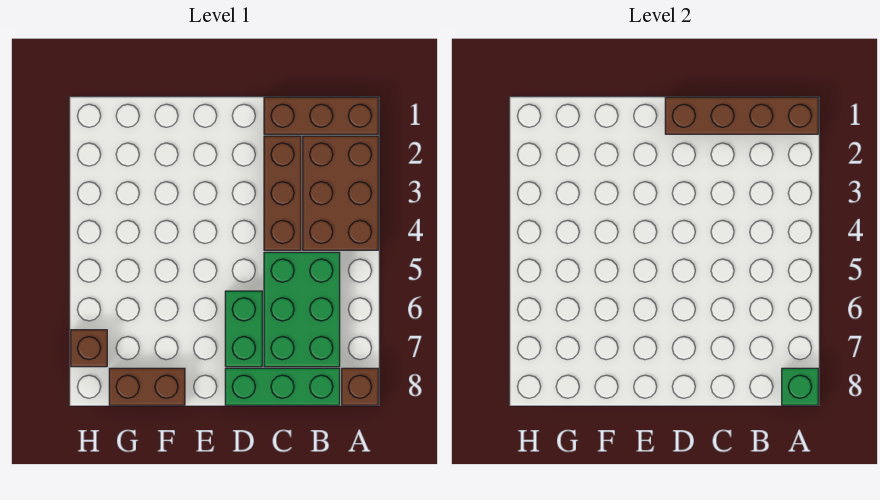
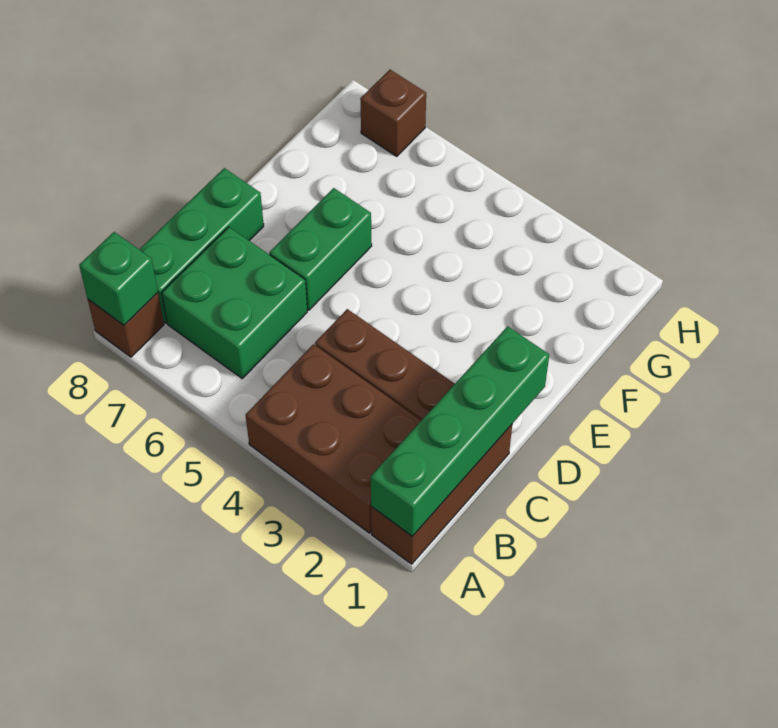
brown 1x4 brick [665,97,818,134] -> green 1x4 brick [371,326,549,536]
green 2x3 brick [264,252,340,367] -> green 2x2 brick [162,227,307,378]
green 1x2 brick [225,291,262,367] -> green 1x2 brick turned to [269,188,372,310]
brown 1x2 brick [109,368,185,405] -> none

